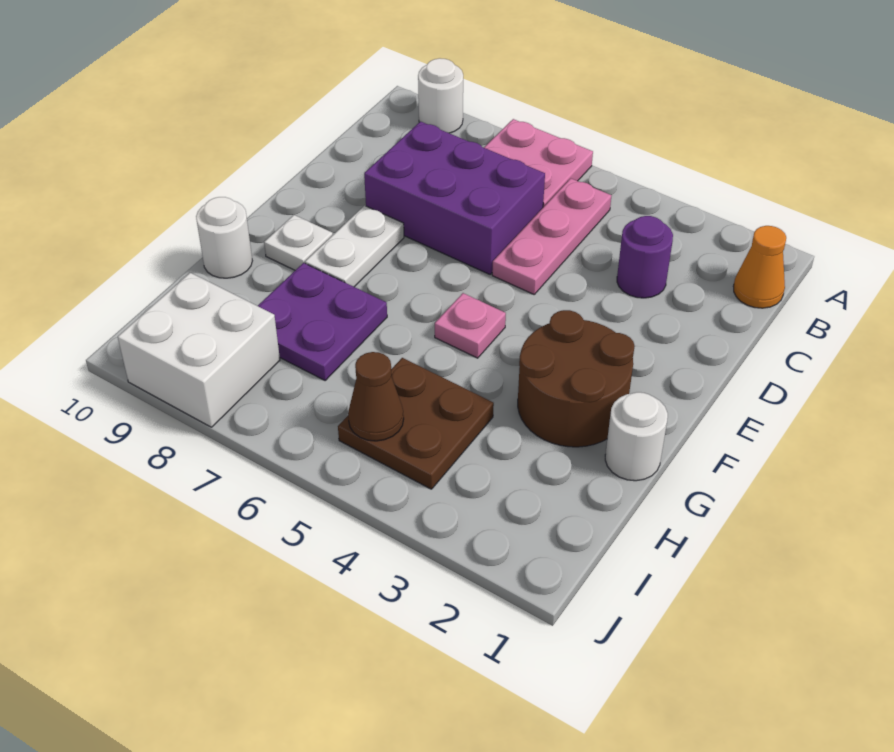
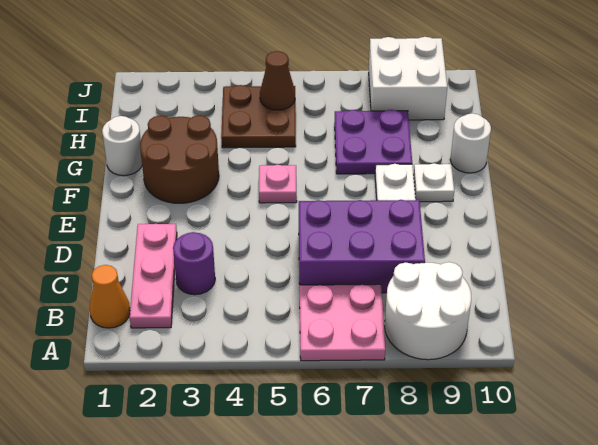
white 1x1 round brick [418,58,463,133] -> white 2x2 round brick [385,262,471,360]
pink 1x3 plate [492,178,611,294] -> pink 1x3 plate moved to [130,224,177,328]

